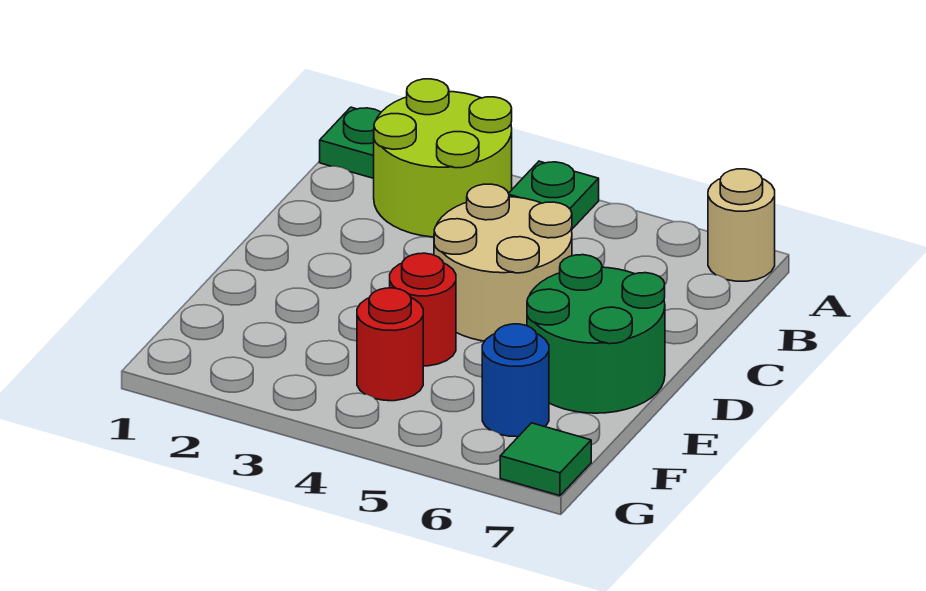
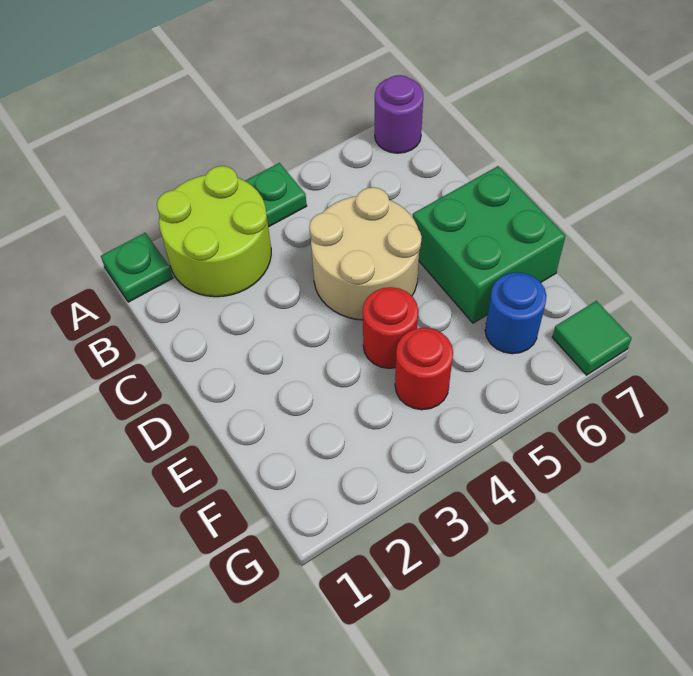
tan 1x1 round brick [708,169,775,281] -> purple 1x1 round brick [375,75,423,153]
green 2x2 round brick [527,255,665,413] -> green 2x2 brick [413,166,566,323]

